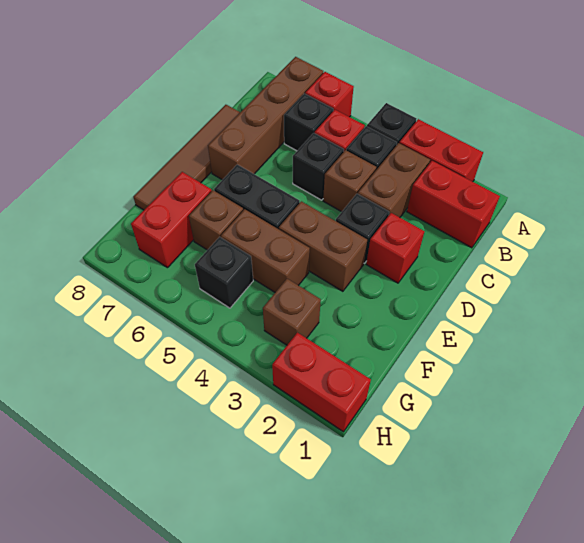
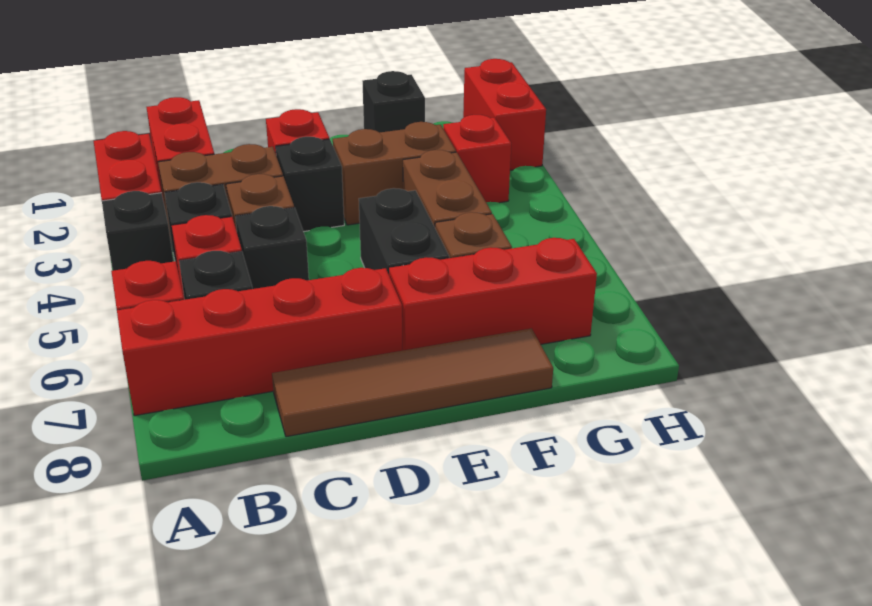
brown 1x4 brick [208,57,323,180] -> red 1x4 brick [117,268,402,416]
brown 1x2 brick [279,201,367,291] -> brown 1x2 brick turned to [333,122,456,225]
red 1x2 brick [131,172,212,268] -> red 1x3 brick [389,238,597,351]
brown 1x1 brick [263,279,321,345] -> red 1x1 brick [443,115,511,203]
black 1x1 brick [195,237,253,308] -> black 1x1 brick moved to [362,71,425,132]

